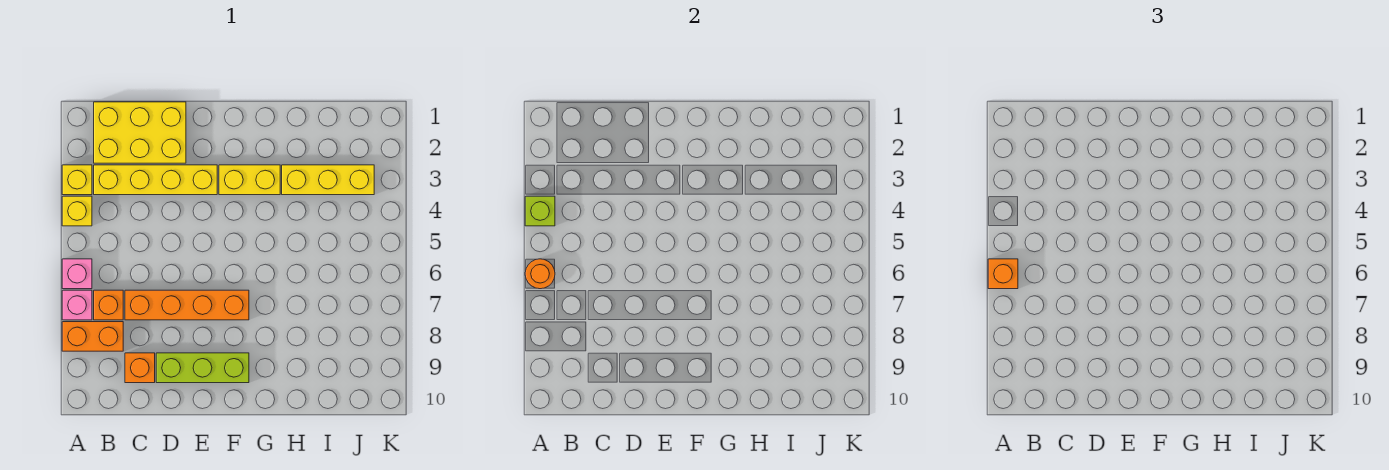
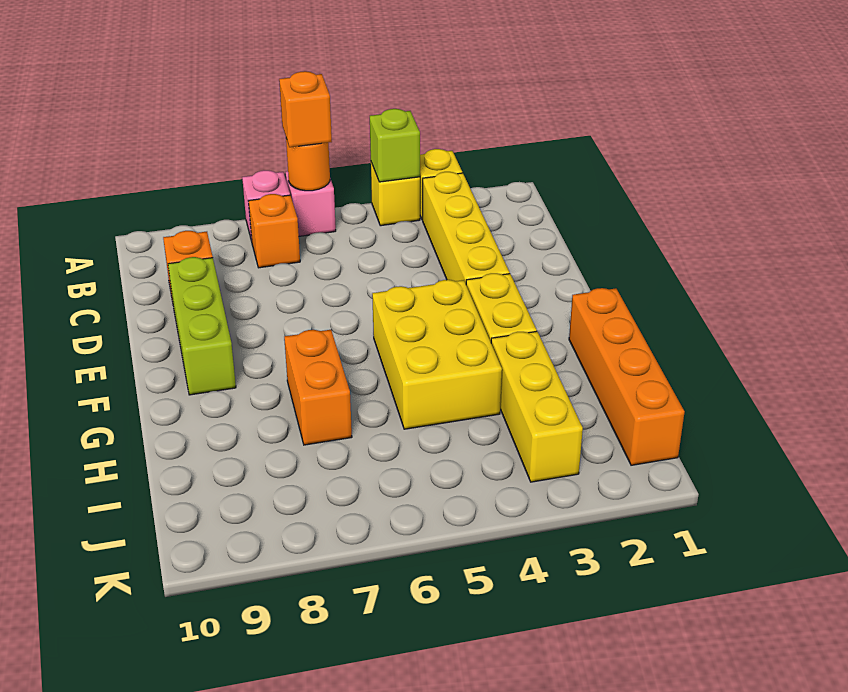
orange 1x2 brick [62,322,123,351] -> orange 1x2 brick moved to [284,330,352,445]
yellow 2x3 brick [94,102,186,163] -> yellow 2x3 brick moved to [372,280,502,429]
orange 1x4 brick [125,290,249,320] -> orange 1x4 brick moved to [569,288,684,465]

